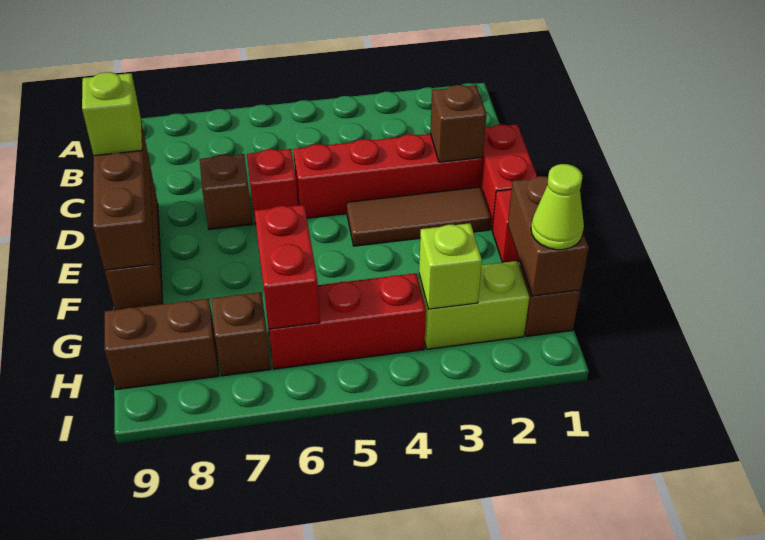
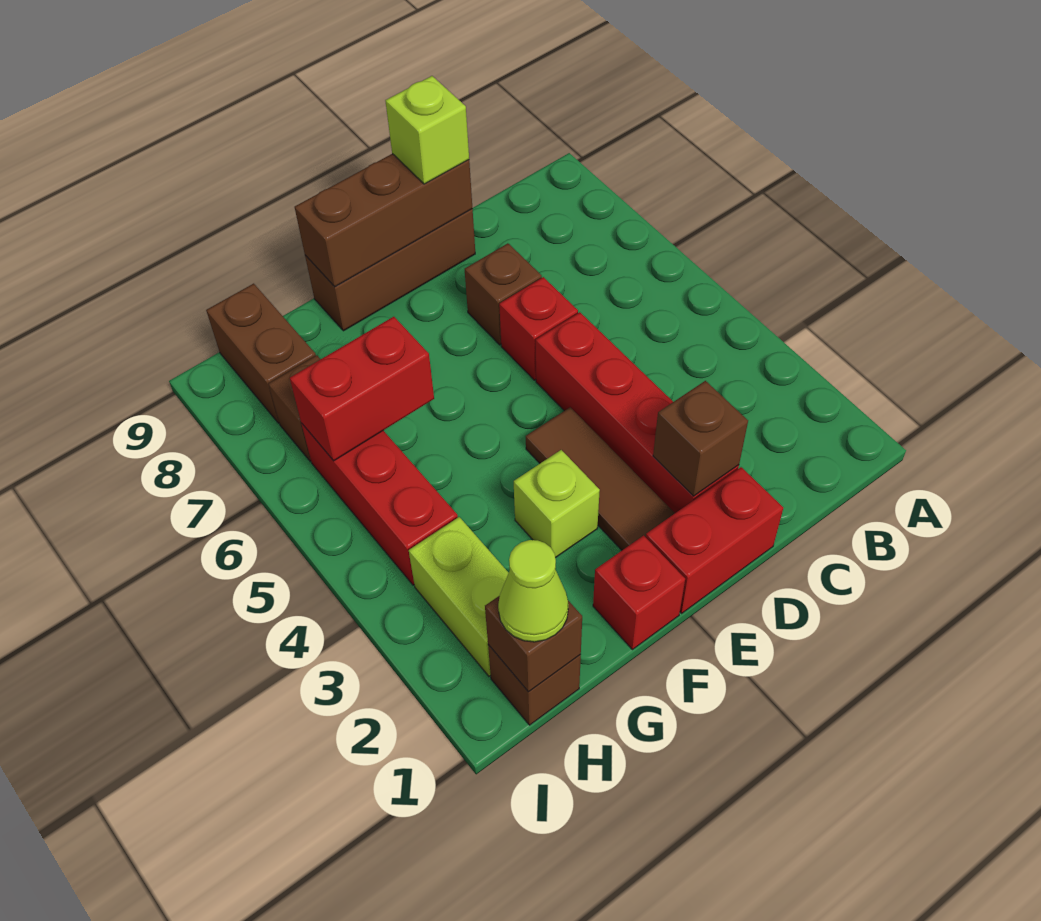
brown 1x2 brick [508,176,589,296] -> brown 1x1 brick [485,596,582,692]
lime 1x1 brick [419,223,482,309] -> lime 1x1 brick moved to [514,450,600,558]

